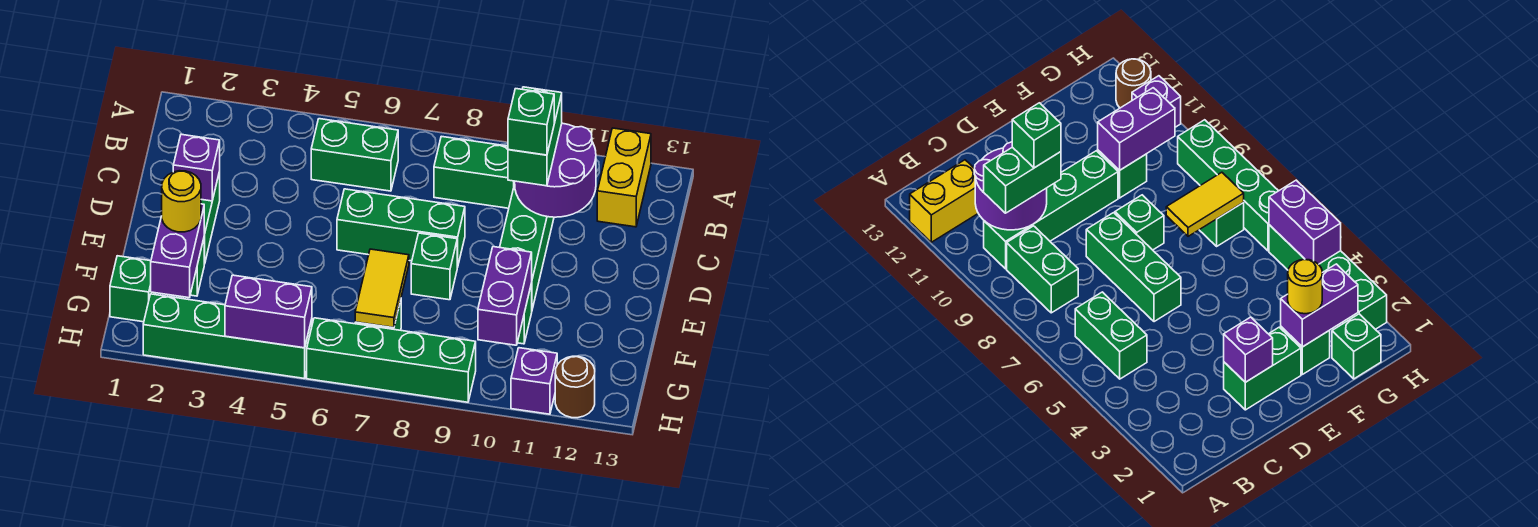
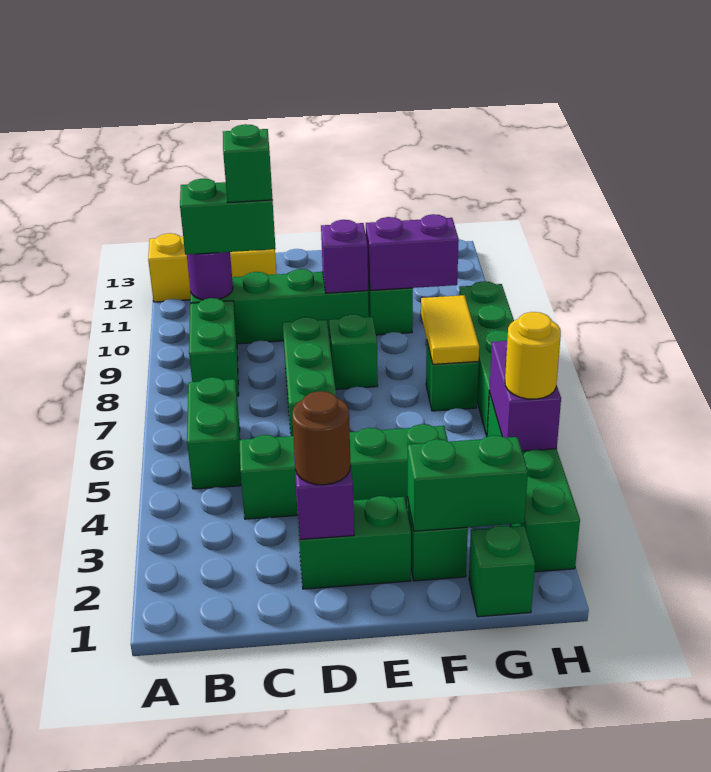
yellow 1x2 brick [597,128,651,227] -> yellow 1x3 brick [148,233,276,302]
purple 2x2 round brick [515,123,596,217] -> purple 1x1 round brick [187,252,233,300]
none -> green 1x4 brick [239,424,448,519]
purple 1x2 brick [151,204,204,298] -> green 1x2 brick [407,435,528,531]
yellow 1x1 round brick [162,171,201,232] -> yellow 1x1 round brick moved to [505,312,561,399]
yellow 1x2 tile [355,249,409,328] -> yellow 1x2 tile turned to [421,295,479,364]
purple 1x1 brick [511,348,557,414] -> purple 1x1 brick moved to [321,220,368,293]
brown 1x1 round brick [555,356,595,418] -> brown 1x1 round brick moved to [292,391,351,485]

